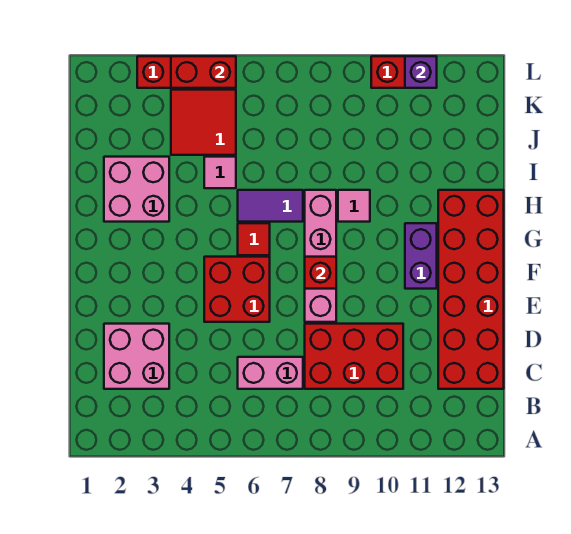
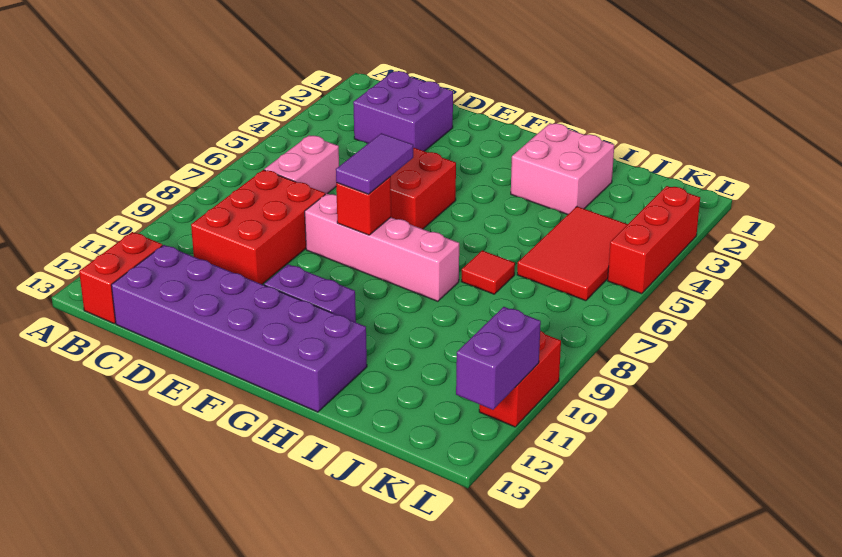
pink 2x2 brick [104,324,169,389] -> purple 2x2 brick [353,71,453,151]
red 2x6 brick [438,190,504,389] -> purple 2x6 brick [111,245,367,412]
red 1x1 tile [238,223,270,255] -> red 1x1 tile moved to [461,251,515,294]
purple 1x2 tile [238,190,303,222] -> purple 1x2 tile moved to [336,133,414,194]
pink 1x1 tile [338,190,370,222] -> none
pink 1x1 tile [204,157,236,188] -> none
red 2x2 tile [171,90,236,155] -> red 2x3 tile [517,207,628,301]
red 1x2 brick [171,56,236,88] -> red 1x2 brick moved to [79,232,163,323]
purple 1x1 brick [405,56,437,88] -> purple 1x2 brick [456,307,541,410]

